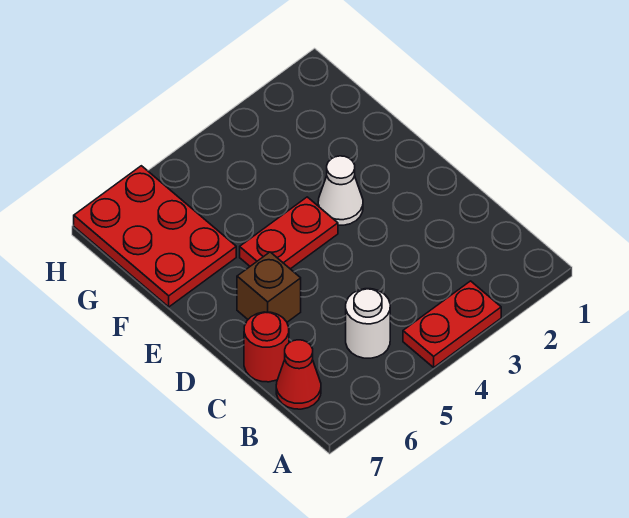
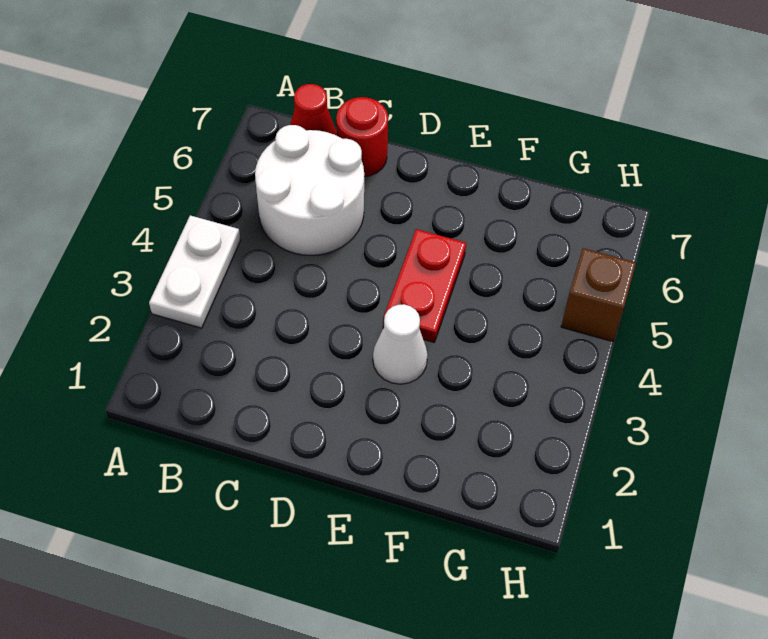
red 1x2 plate [403,281,501,367] -> white 1x2 plate [149,215,240,328]
white 1x1 round brick [346,289,390,358] -> white 2x2 round brick [255,125,364,255]
brown 1x1 brick [237,252,301,322] -> brown 1x1 brick moved to [561,248,636,342]
red 2x3 plate [74,166,236,307] -> none

